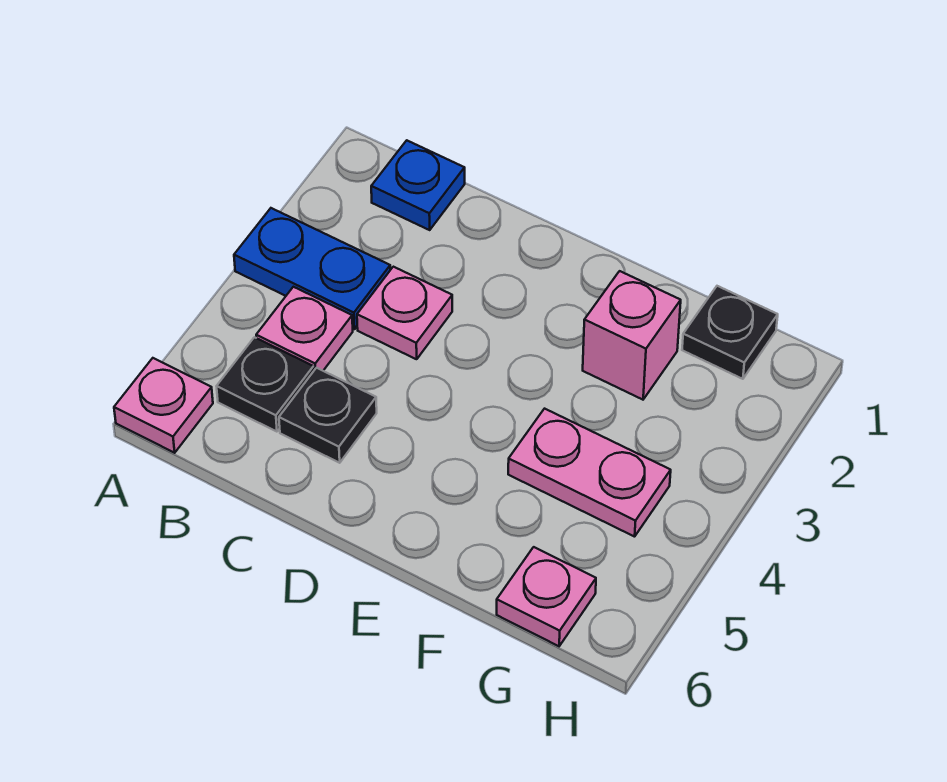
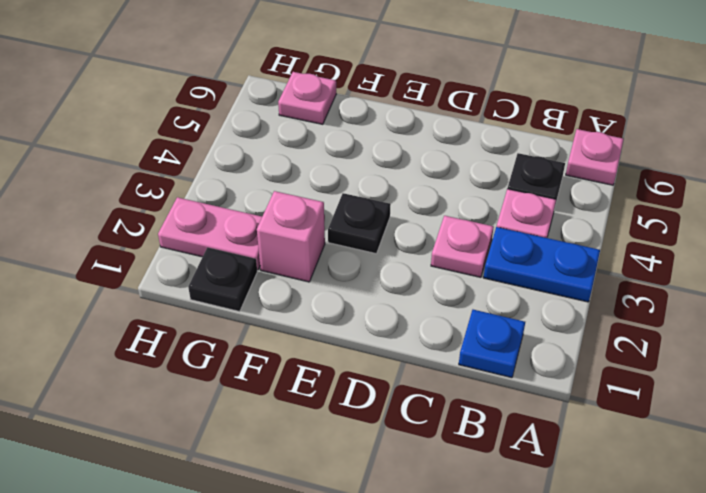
black 1x1 plate [279,368,377,463] -> black 1x1 plate moved to [328,193,391,254]
pink 1x2 plate [508,409,671,537] -> pink 1x2 plate moved to [158,197,262,270]

